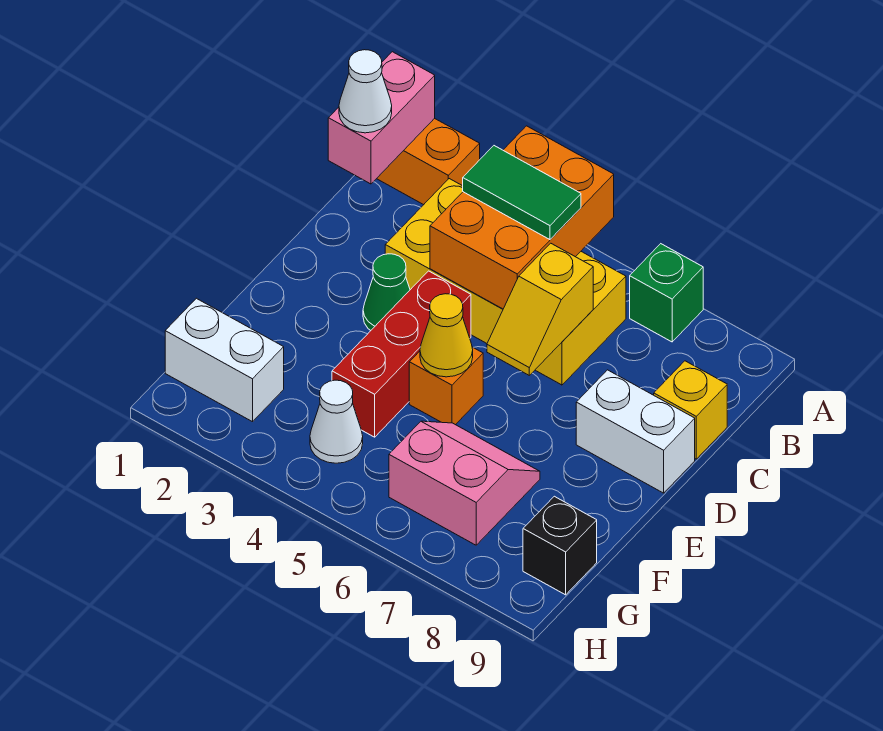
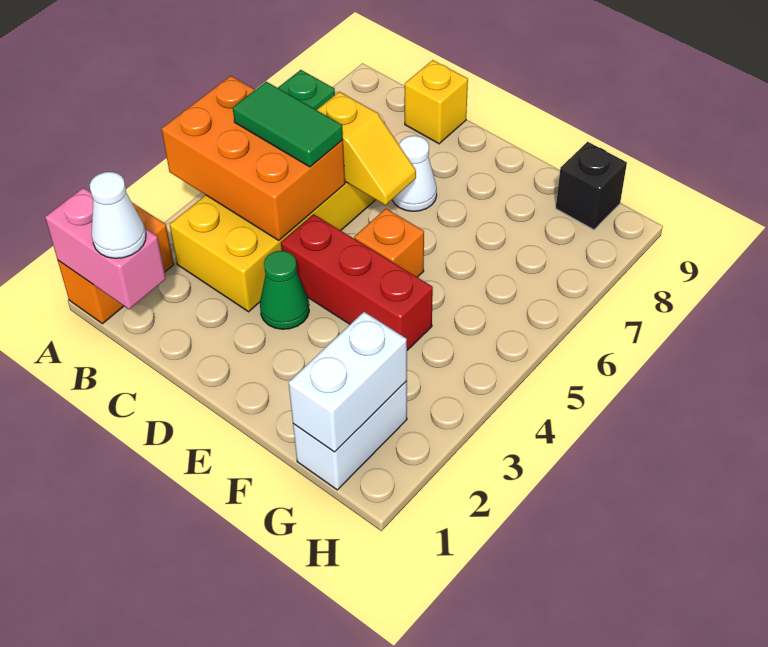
green 1x2 tile [463,146,581,240] -> green 1x2 tile turned to [233,82,343,167]
white 1x2 brick [576,370,695,493] -> white 1x2 brick moved to [288,312,407,452]
yellow 1x1 cone [420,294,473,377] -> none
pink 2x2 slope [389,421,540,545] -> none
white 1x1 cone [310,380,363,463] -> white 1x1 cone moved to [392,136,437,211]

